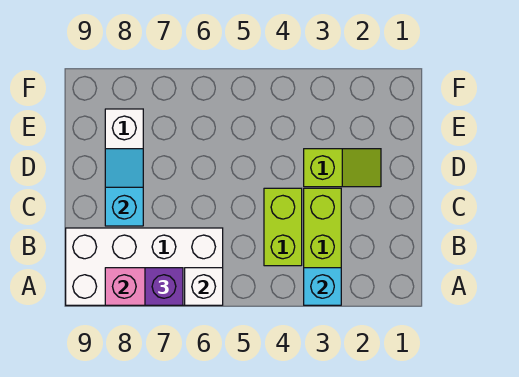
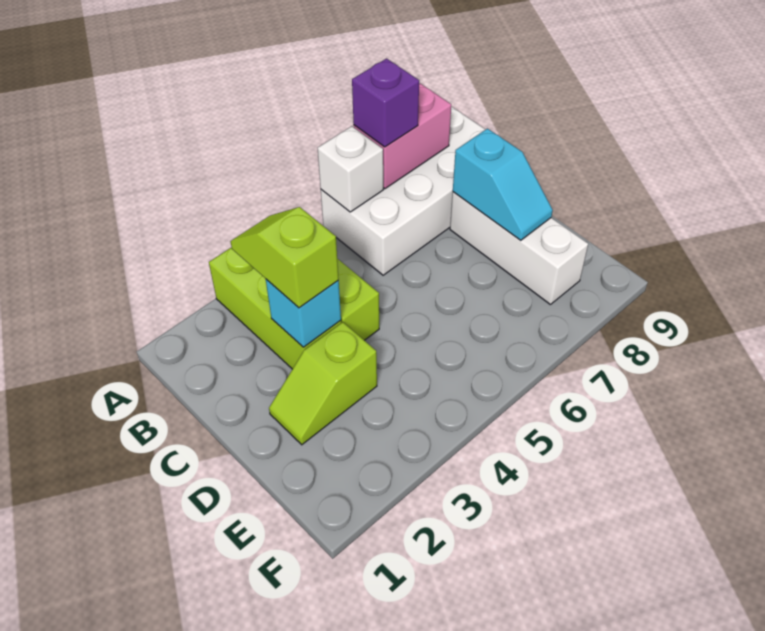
cyan 1x1 brick [304,268,341,305] -> cyan 1x1 brick moved to [266,279,341,347]
none -> lime 1x2 slope [230,207,339,308]

